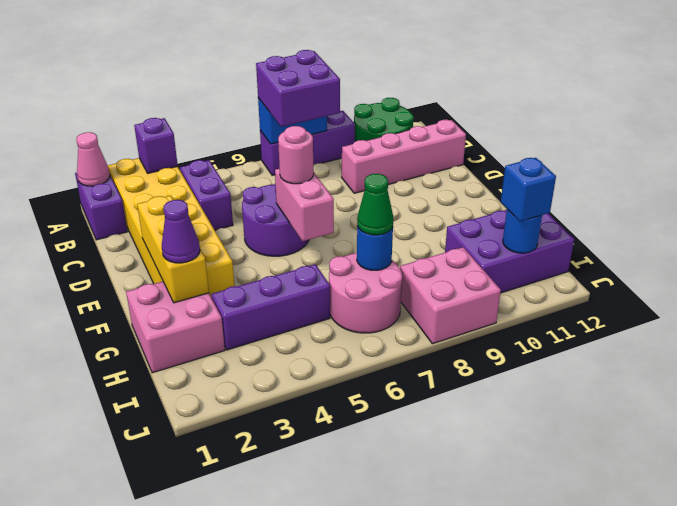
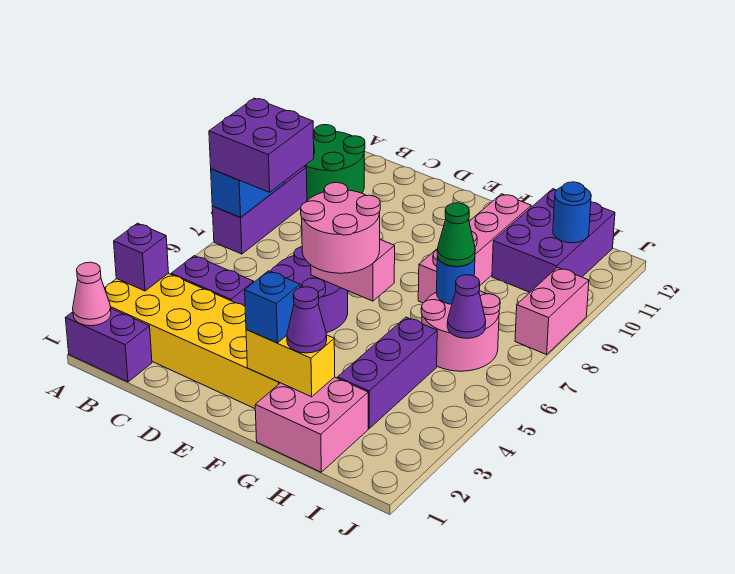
pink 1x4 brick [342,120,466,193] -> pink 1x4 brick moved to [418,194,531,303]
yellow 1x3 brick [137,196,209,303] -> yellow 1x2 brick [246,330,335,397]
pink 1x1 round brick [278,126,314,184] -> pink 2x2 round brick [301,182,380,273]
none -> purple 1x1 cone [447,275,486,338]
pink 2x2 brick [400,247,501,344] -> pink 1x2 brick [515,268,589,355]
blue 1x1 brick [501,158,556,221] -> blue 1x1 brick moved to [245,271,300,343]

